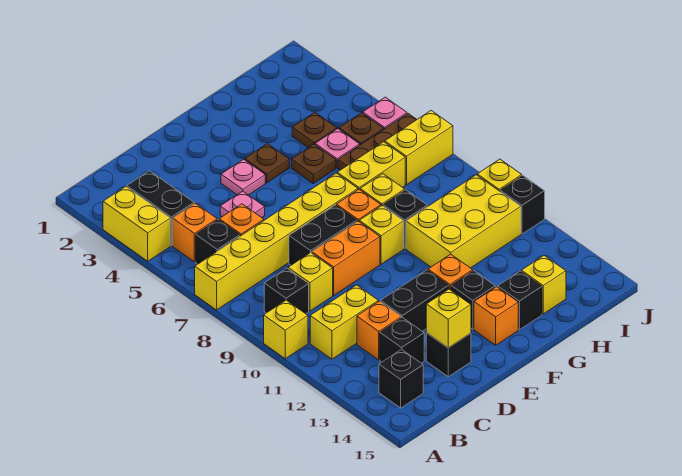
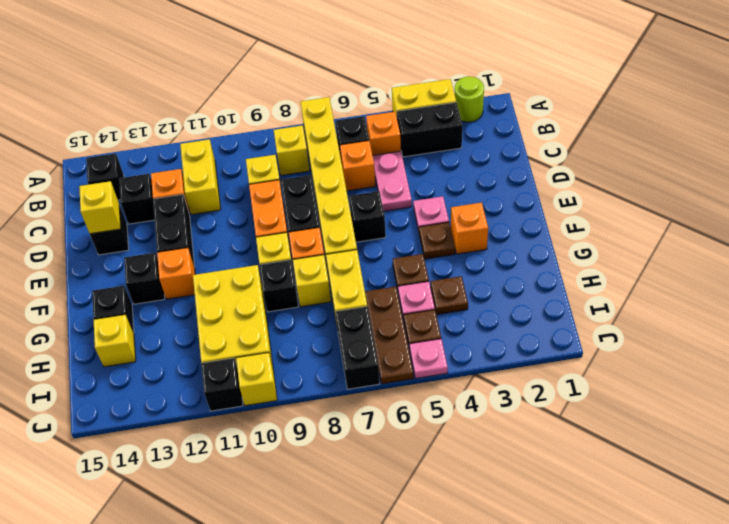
none -> lime 1x1 round brick [455,76,484,122]
yellow 1x1 brick [264,300,308,359] -> yellow 1x1 brick moved to [274,125,310,175]
black 1x1 brick [264,268,309,314] -> black 1x1 brick moved to [349,191,386,242]
pink 1x1 plate [220,191,265,218] -> pink 1x2 plate [373,151,412,211]
orange 1x1 brick [474,287,518,345] -> orange 1x1 brick moved to [451,203,488,254]
yellow 1x2 brick [385,111,453,185] -> black 1x2 brick [335,306,380,389]

